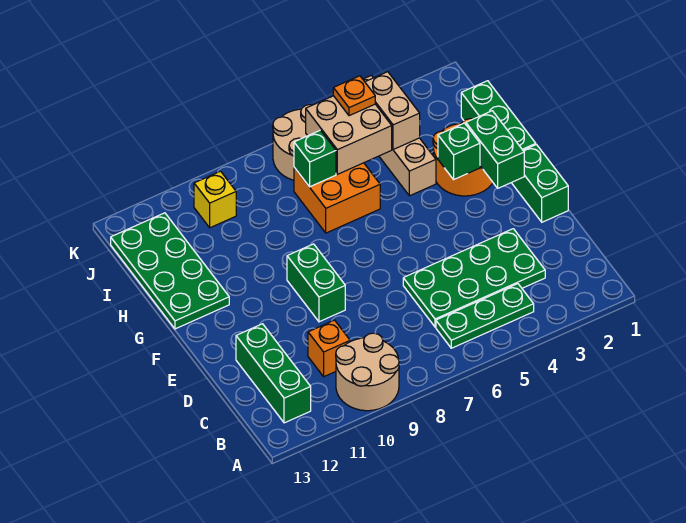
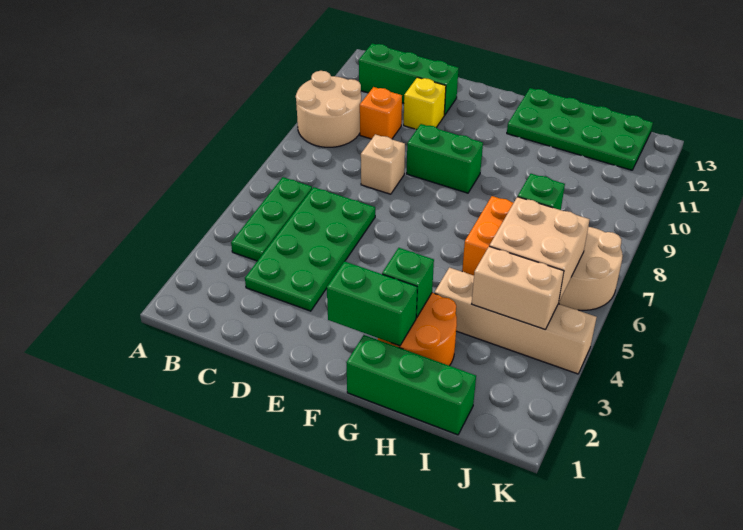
none -> tan 1x1 brick [361,134,405,194]
green 1x2 brick [512,145,568,222] -> none
orange 1x1 plate [333,76,375,116] -> none
yellow 1x1 brick [194,171,236,228] -> yellow 1x1 brick moved to [404,77,446,129]

